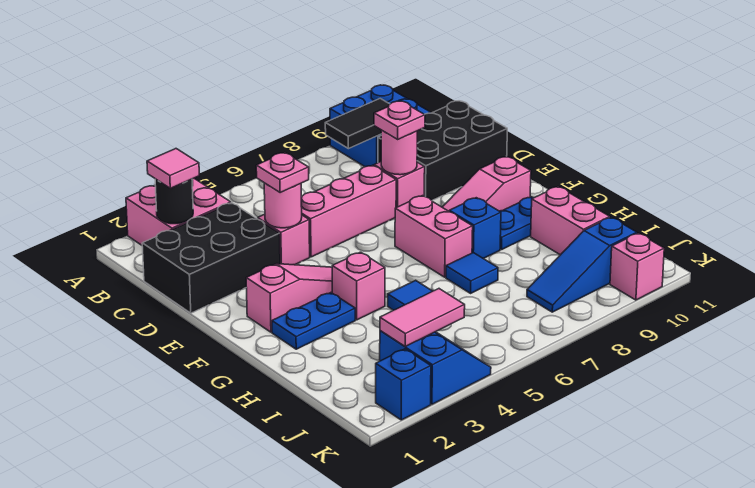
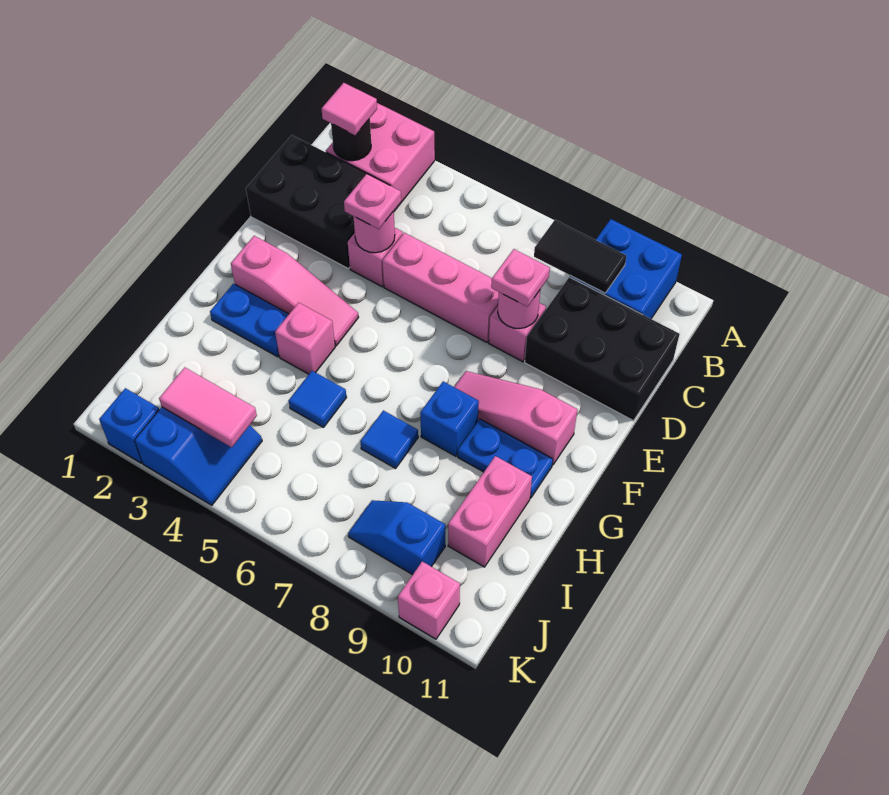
pink 1x2 brick [395,196,473,277] -> none
blue 1x3 slope [527,217,637,312] -> blue 1x2 slope [348,500,445,575]

